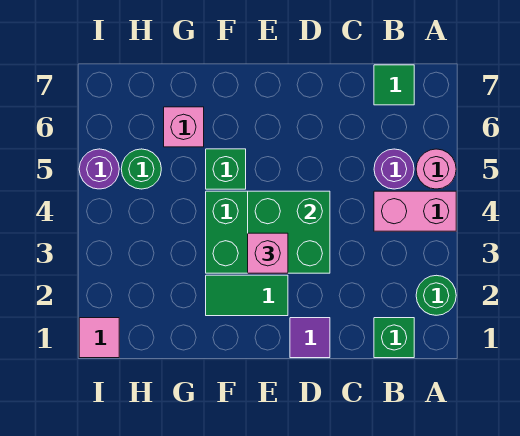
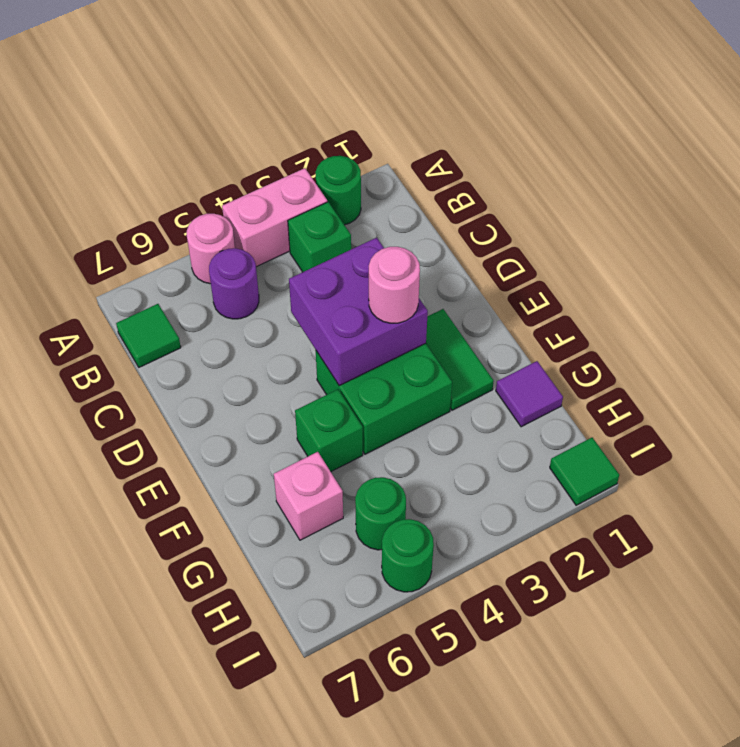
pink 1x2 brick [374,191,456,231] -> pink 1x2 brick turned to [222,168,327,267]
green 1x1 brick [374,318,414,358] -> green 1x1 brick moved to [288,202,351,272]
purple 1x1 tile [290,318,330,358] -> purple 1x1 tile moved to [496,361,563,427]
green 2x2 brick [248,191,330,273] -> purple 2x2 brick [289,238,428,386]
pink 1x1 brick [248,233,288,273] -> pink 1x1 round brick [369,247,420,323]
pink 1x1 tile [79,318,119,358] -> green 1x1 tile [550,437,619,505]
purple 1x1 round brick [79,149,119,189] -> green 1x1 round brick [382,519,434,592]

